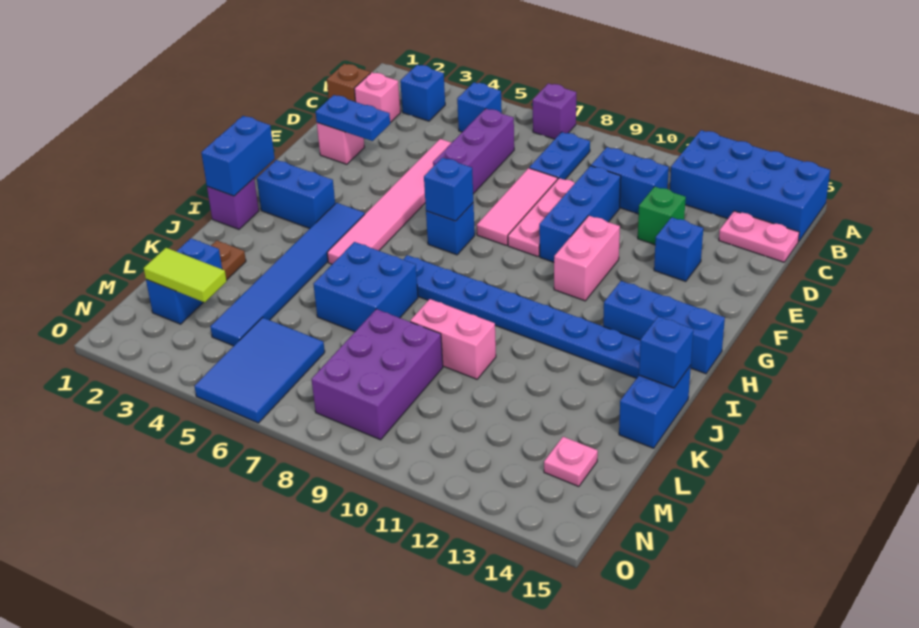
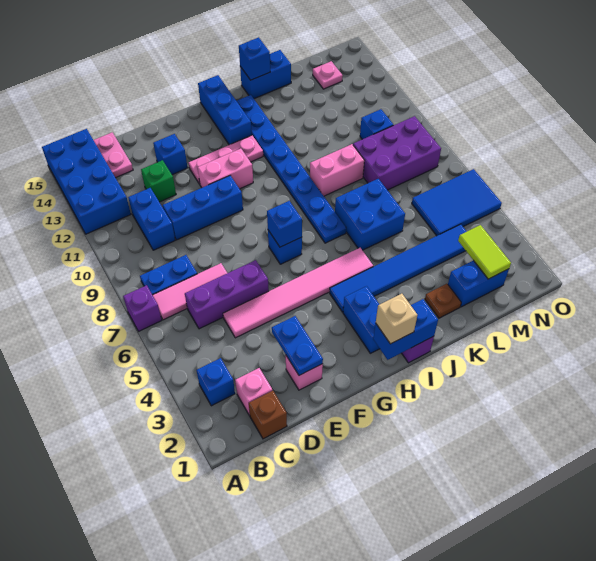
blue 1x1 brick [457,82,502,132] -> blue 1x1 brick moved to [360,109,393,139]
pink 1x3 tile [477,168,558,246] -> pink 1x3 tile moved to [153,263,227,320]
pink 1x3 plate [508,178,575,257] -> pink 1x3 plate moved to [188,135,263,184]
none -> tan 1x1 brick [376,294,417,344]
pink 1x2 brick [410,299,496,379] -> pink 1x2 brick turned to [310,144,364,196]

